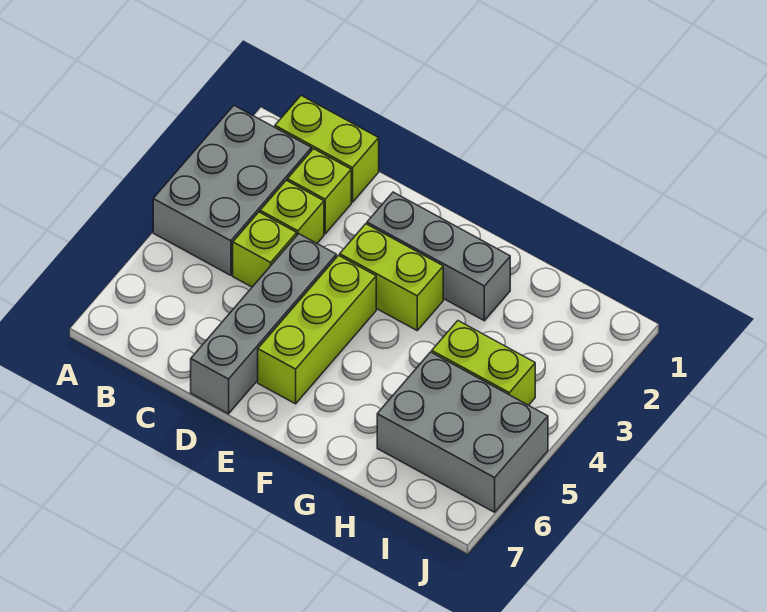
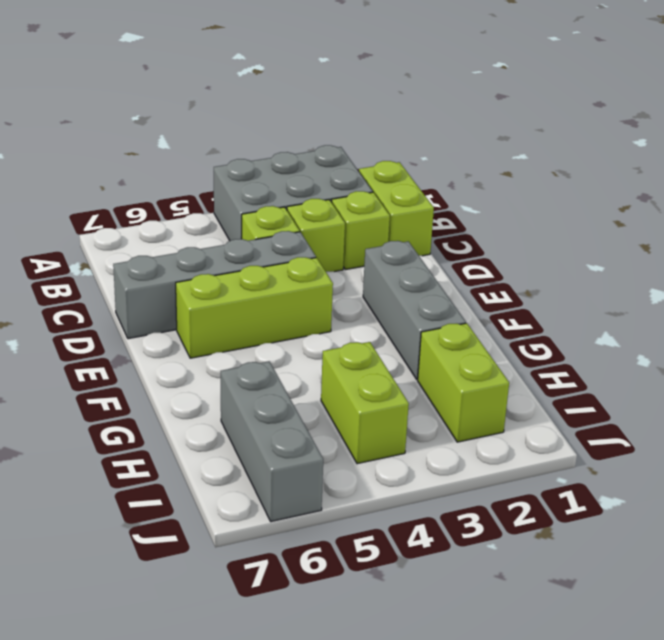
lime 1x2 brick [340,224,443,330] -> lime 1x2 brick moved to [418,323,509,442]
grey 2x3 brick [377,352,548,512] -> grey 1x3 brick [221,361,323,522]

